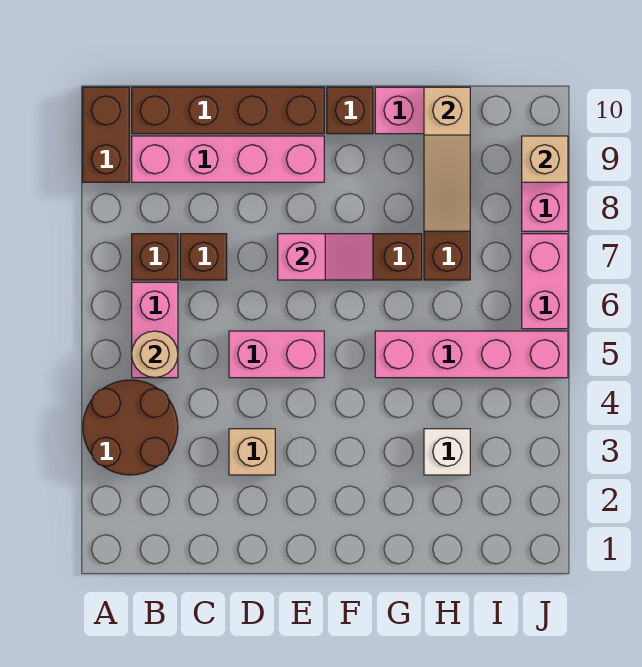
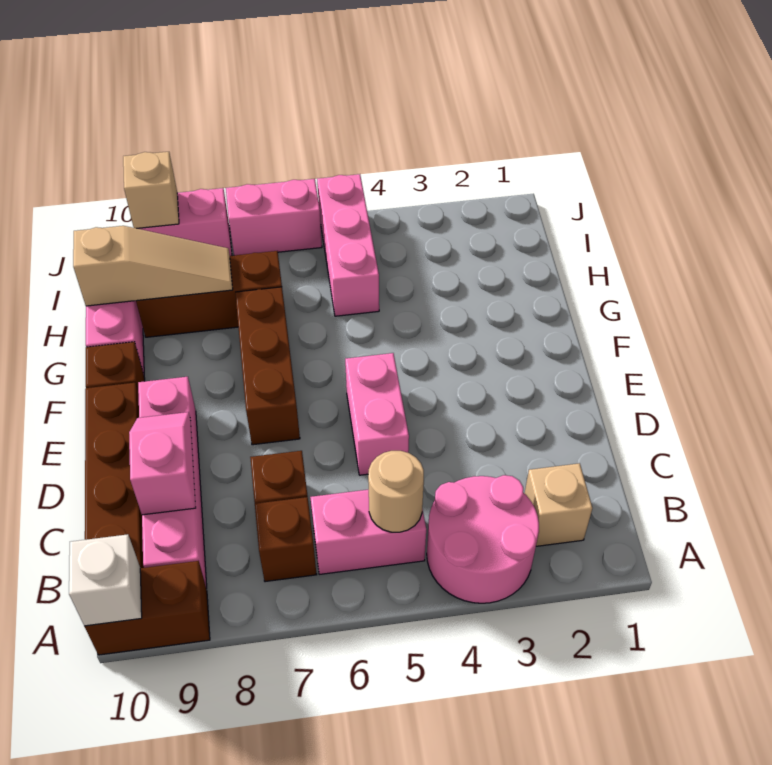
brown 2x2 round brick [83,380,178,475] -> pink 2x2 round brick [427,475,539,603]
tan 1x1 brick [229,429,275,475] -> tan 1x1 brick moved to [525,463,592,546]
pink 1x2 slope [278,234,373,280] -> pink 1x2 slope moved to [129,412,196,515]
pink 1x4 brick [375,331,568,378] -> pink 1x3 brick [317,174,379,316]
white 1x1 brick [424,429,470,475] -> white 1x1 brick moved to [69,534,142,626]

